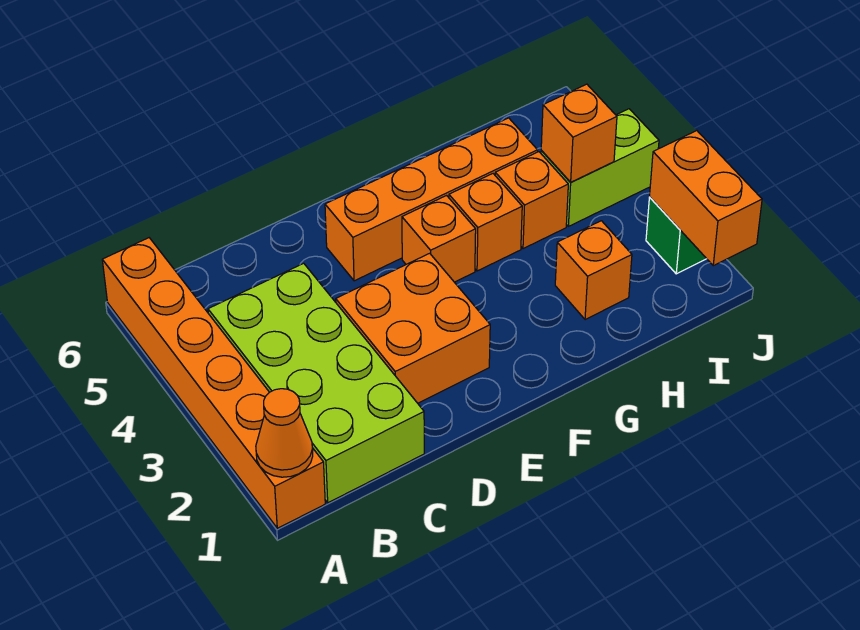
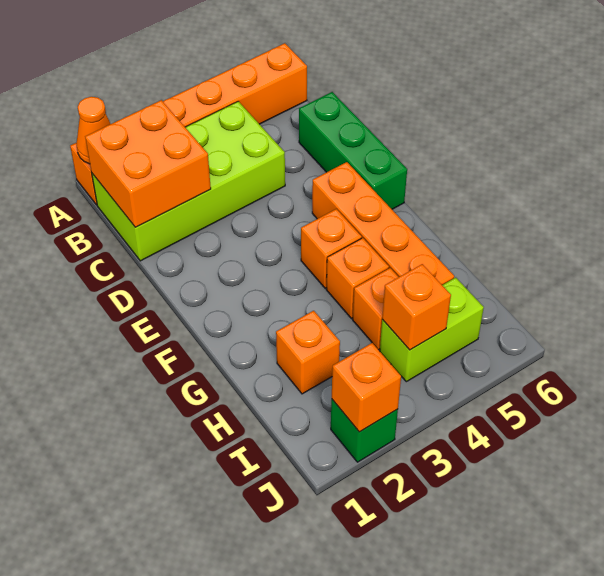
none -> green 1x3 brick [299,92,407,209]
orange 2x2 brick [336,253,490,403] -> orange 2x2 brick moved to [85,100,211,227]
lime 1x2 brick [541,109,659,226] -> lime 1x2 brick turned to [380,277,484,382]
orange 1x2 brick [650,131,762,266] -> orange 1x1 brick [332,343,401,432]

